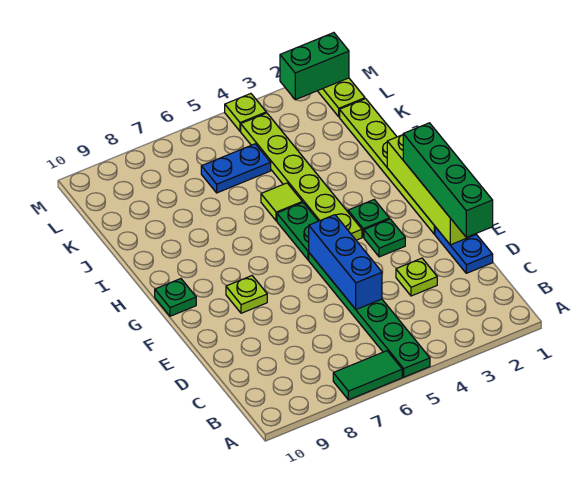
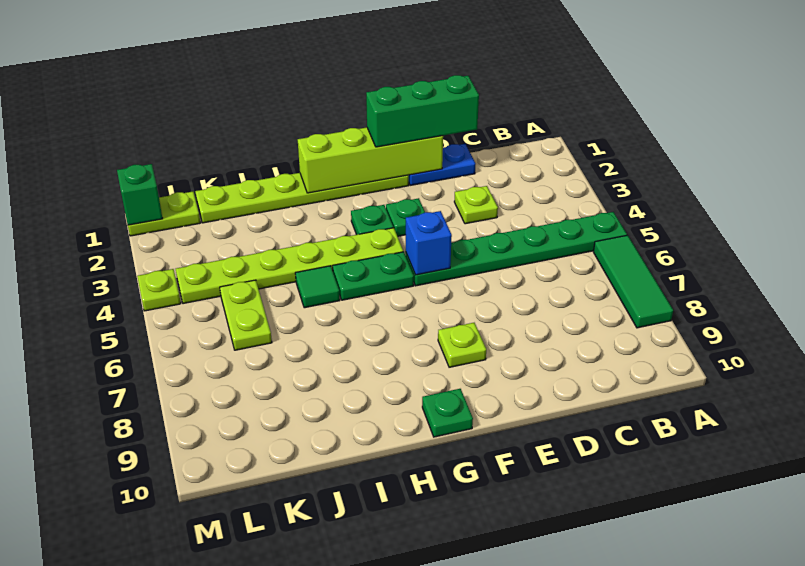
green 1x2 tile [333,351,402,400] -> green 1x3 tile [593,235,673,328]
green 1x4 brick [403,123,493,237] -> green 1x3 brick [366,75,479,147]
blue 1x3 brick [309,215,382,309] -> blue 1x1 brick [406,211,452,275]
lime 1x1 tile [261,183,302,221] -> green 1x1 tile [295,266,340,308]
blue 1x2 plate [201,144,271,193] -> lime 1x2 plate [220,280,272,350]
green 1x2 brick [280,33,349,100] -> green 1x1 brick [117,164,163,225]

